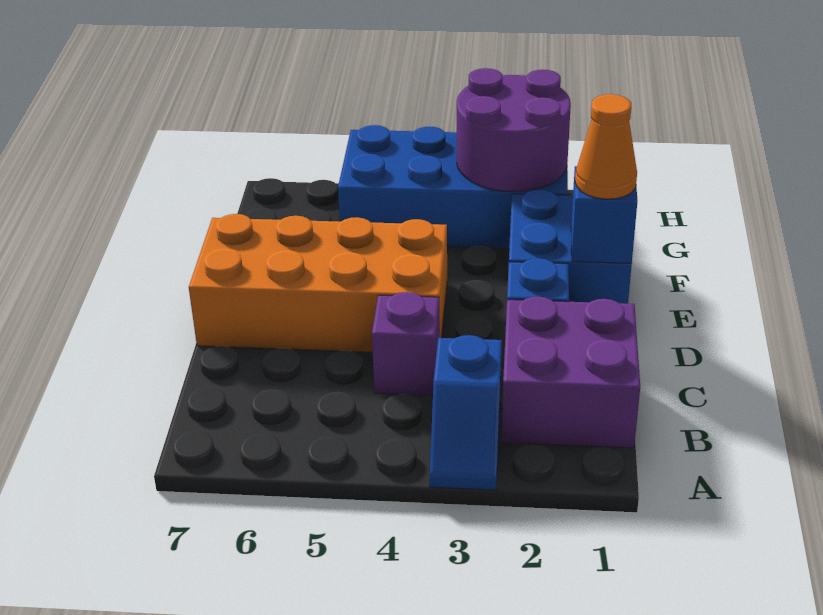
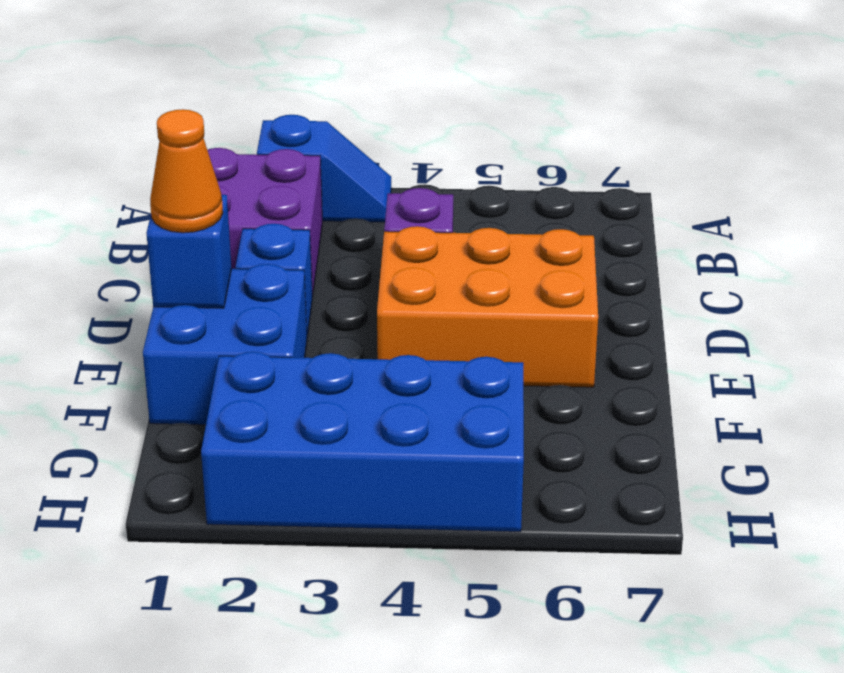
blue 1x2 slope [430,335,502,490] -> blue 1x2 slope turned to [257,115,391,222]
orange 2x4 brick [189,214,447,352] -> orange 2x3 brick [377,226,598,387]
purple 2x2 round brick [457,68,571,192] -> none

